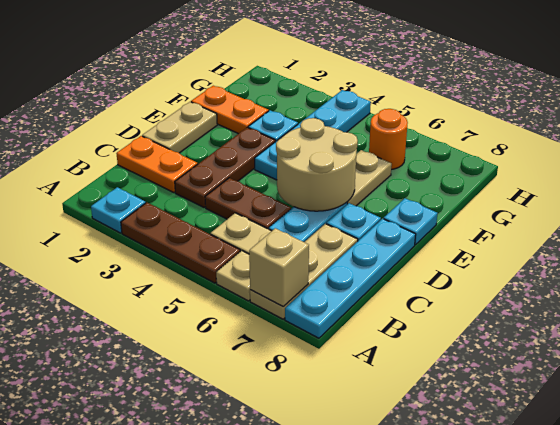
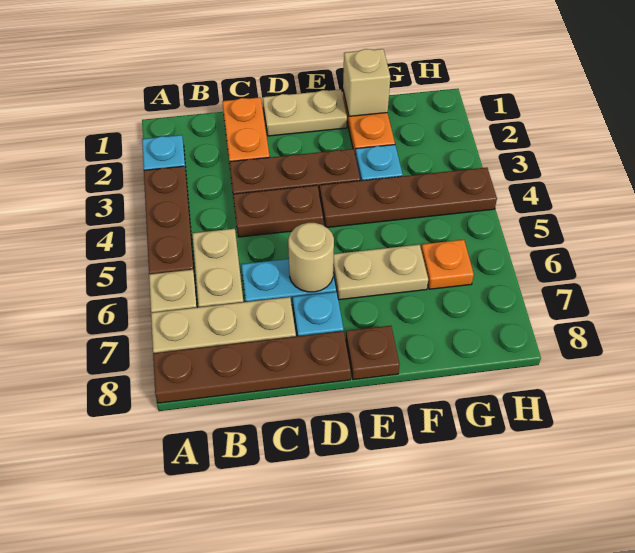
tan 1x1 brick [249,228,309,307] -> tan 1x1 brick moved to [343,49,390,116]
cyan 1x4 plate [285,219,416,338] -> brown 1x4 plate [153,331,351,403]
brown 1x2 plate [205,178,291,229] -> brown 1x2 plate turned to [233,185,323,237]
tan 2x2 round brick [276,118,358,211] -> tan 1x1 round brick [288,223,334,292]
cyan 1x4 plate [255,90,371,180] -> brown 1x4 plate [319,167,497,227]
cyan 1x1 plate [384,198,438,245] -> brown 1x1 plate [346,326,400,380]
orange 1x1 round brick [369,109,408,170] -> orange 1x1 plate [421,240,474,289]

